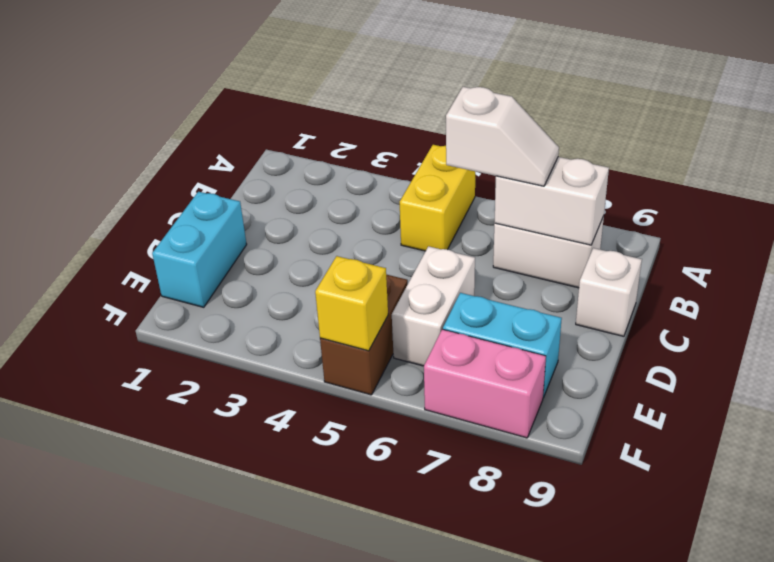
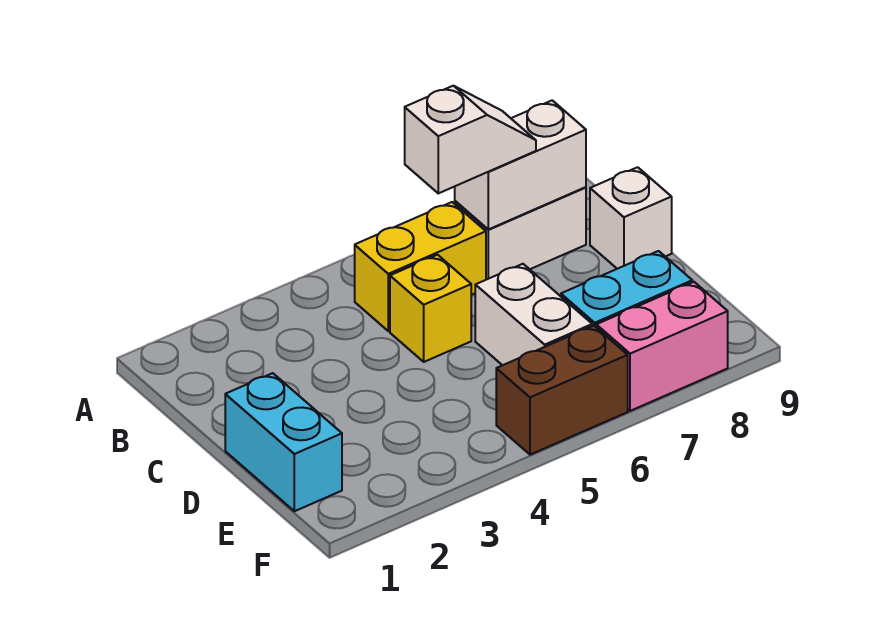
yellow 1x2 brick [400,145,475,251] -> yellow 1x2 brick turned to [354,202,486,331]
brown 1x2 brick [320,274,408,395] -> brown 1x2 brick turned to [496,326,628,455]
yellow 1x1 brick [315,256,388,351] -> yellow 1x1 brick moved to [390,255,471,362]

